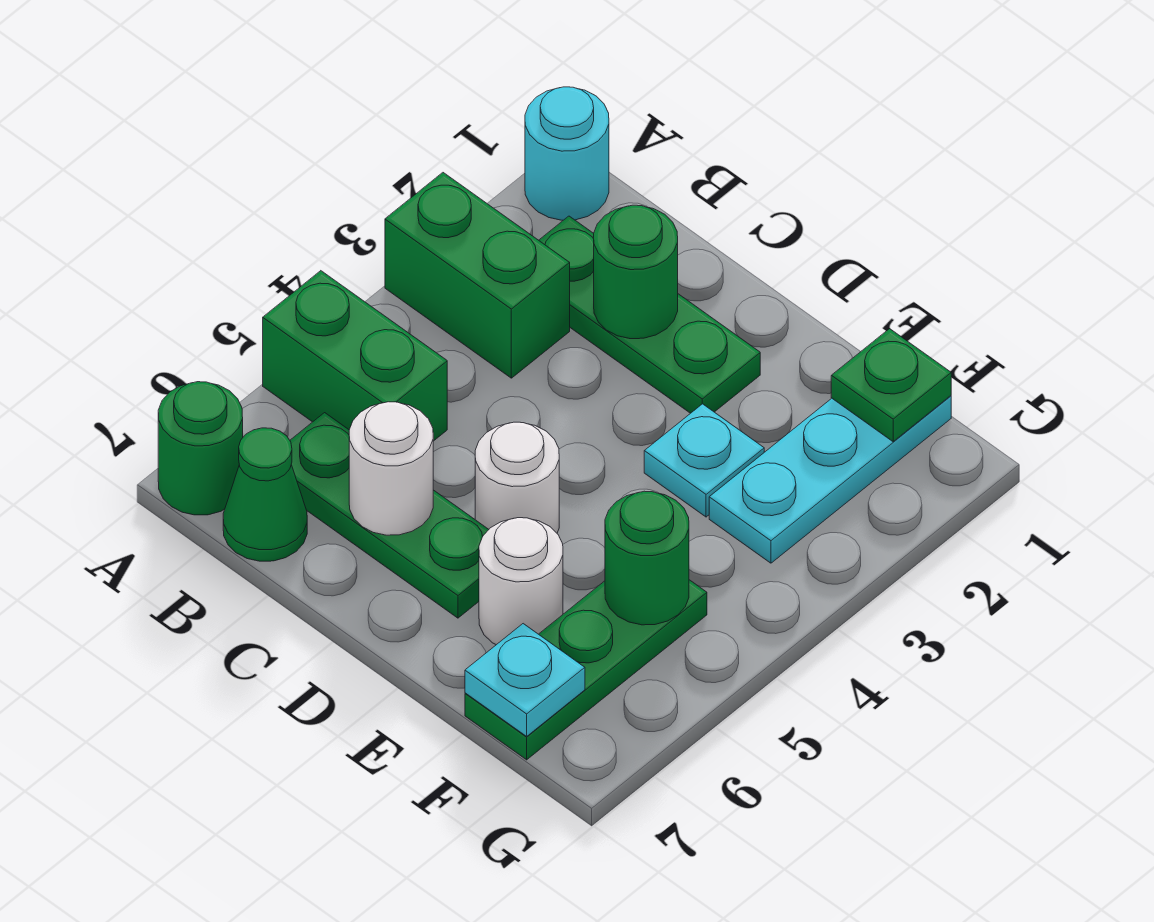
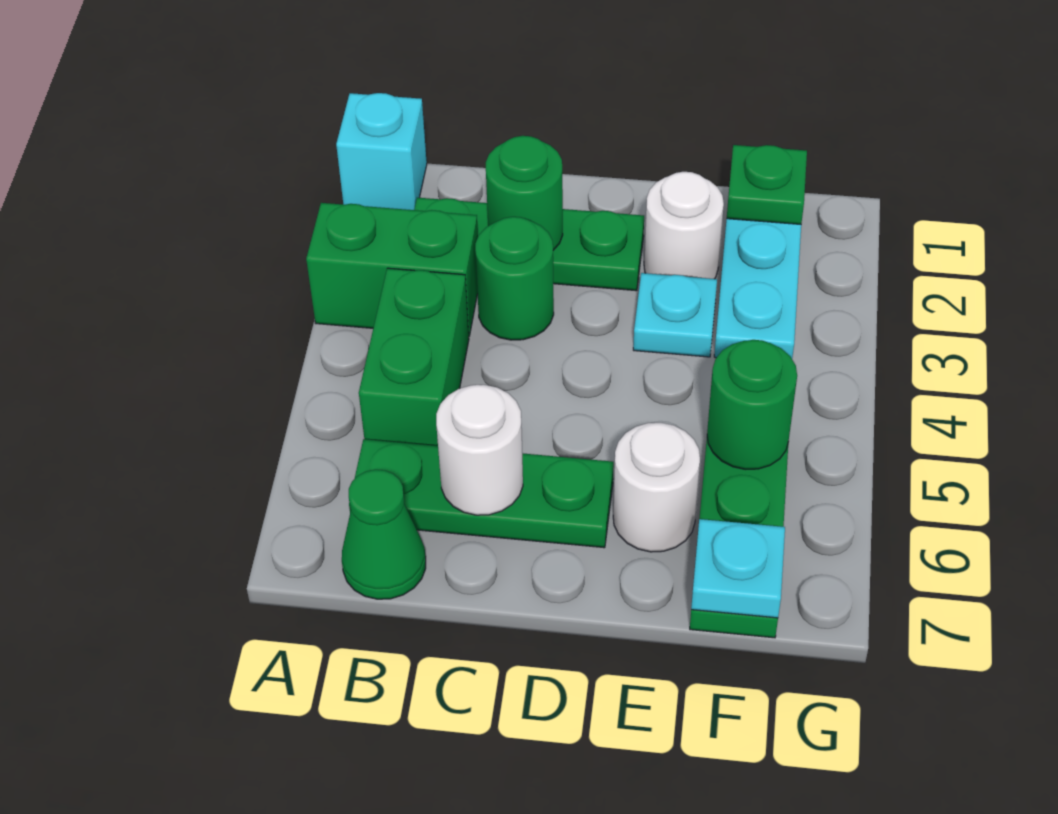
cyan 1x1 round brick [525,87,609,220] -> cyan 1x1 brick [336,93,427,210]
green 1x2 brick [263,271,447,441] -> green 1x2 brick turned to [359,268,469,446]
green 1x1 round brick [158,382,243,515] -> green 1x1 round brick moved to [475,217,554,340]
white 1x1 round brick [475,422,559,533] -> white 1x1 round brick moved to [644,172,724,279]

